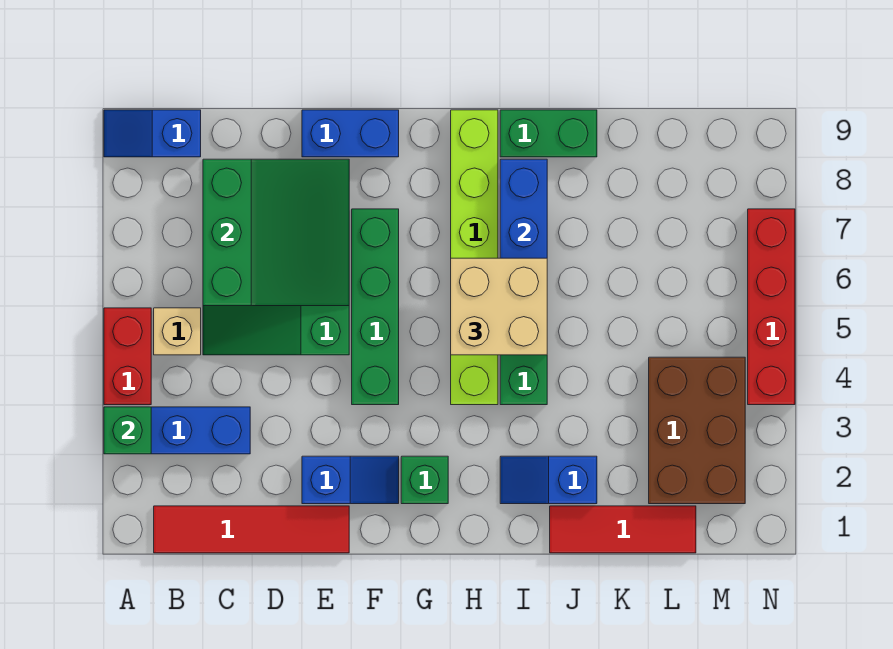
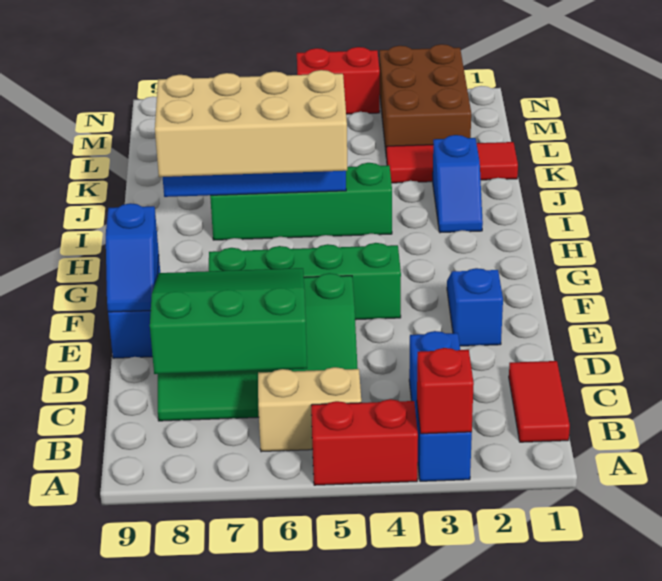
green 1x1 brick [104,407,151,454] -> red 1x1 brick [417,348,474,434]
blue 1x2 slope [104,110,201,157] -> blue 1x2 slope moved to [106,203,159,312]
red 1x4 tile [154,506,349,553] -> red 1x2 tile [509,361,570,442]
tan 1x1 brick [154,308,201,355] -> tan 1x2 brick [258,367,361,452]
green 1x1 brick [401,456,448,504] -> none
lime 1x6 brick [451,110,498,405] -> none
tan 2x2 brick [451,258,547,355] -> tan 2x4 brick [155,70,347,177]
green 1x2 brick [500,110,597,157] -> none
red 1x3 tile [550,506,696,553] -> red 1x3 tile turned to [387,142,518,183]
brown 2x3 brick [649,357,745,504] -> brown 2x3 brick turned to [379,44,471,159]
red 1x4 brick [748,209,795,405] -> red 1x2 brick [297,47,380,114]

